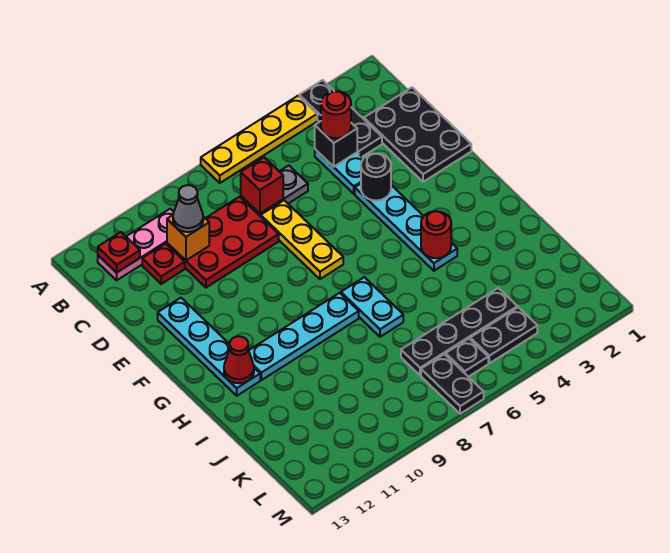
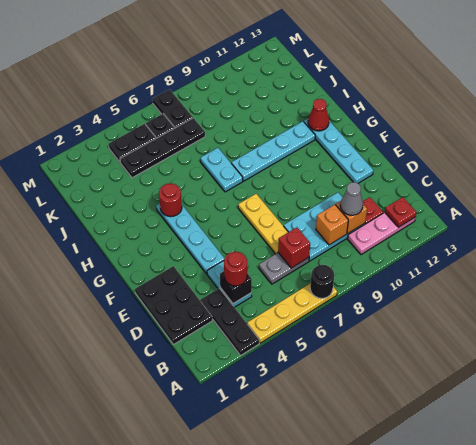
red 2x3 plate [167,197,279,288] -> cyan 2x3 plate [284,192,365,261]
none -> orange 1x1 brick [316,205,348,245]
black 1x1 round brick [361,153,391,201] -> black 1x1 round brick moved to [310,265,334,298]

